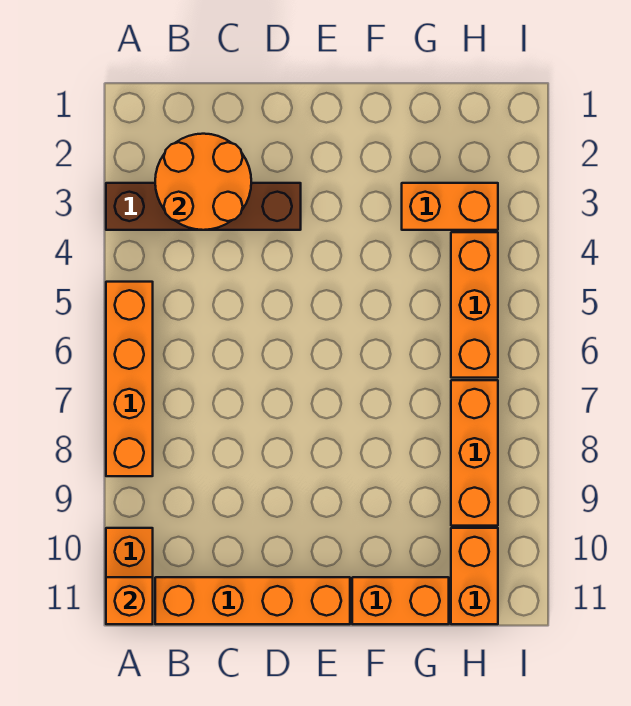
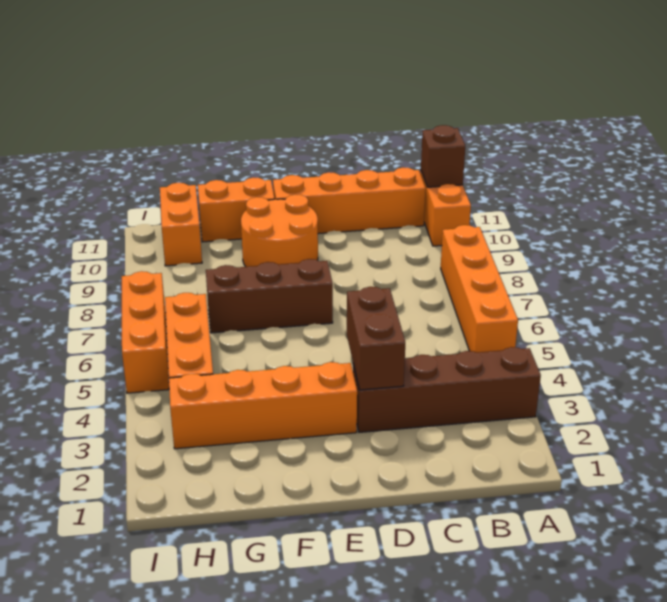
orange 1x1 brick [106,577,153,624] -> brown 1x1 brick [421,125,465,187]
orange 2x2 round brick [155,134,251,230] -> orange 2x2 round brick moved to [241,194,318,267]
none -> brown 1x2 brick [347,287,405,390]
none -> brown 1x3 brick [206,259,333,333]
orange 1x2 brick [402,183,498,230] -> orange 1x4 brick [169,362,357,449]
orange 1x3 brick [451,380,498,526] -> orange 1x3 brick moved to [122,271,169,393]

